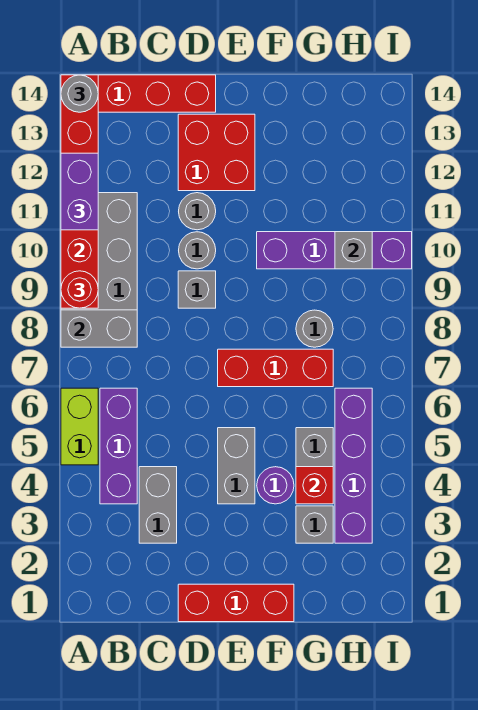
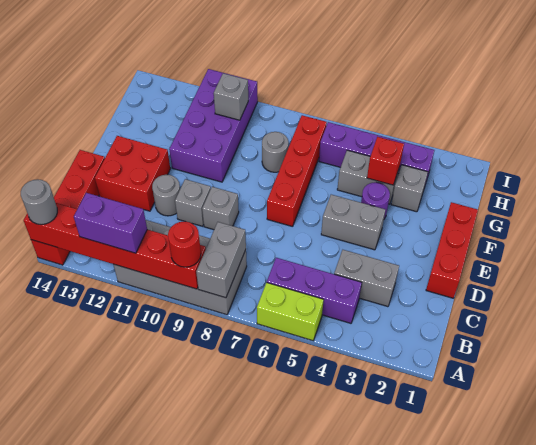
grey 1x1 round brick [179,232,216,269] -> grey 1x1 brick [175,179,211,226]
red 1x3 brick [218,349,333,387] -> red 1x4 brick [267,115,327,227]
purple 1x4 brick [257,232,412,269] -> purple 2x4 brick [169,69,258,182]

